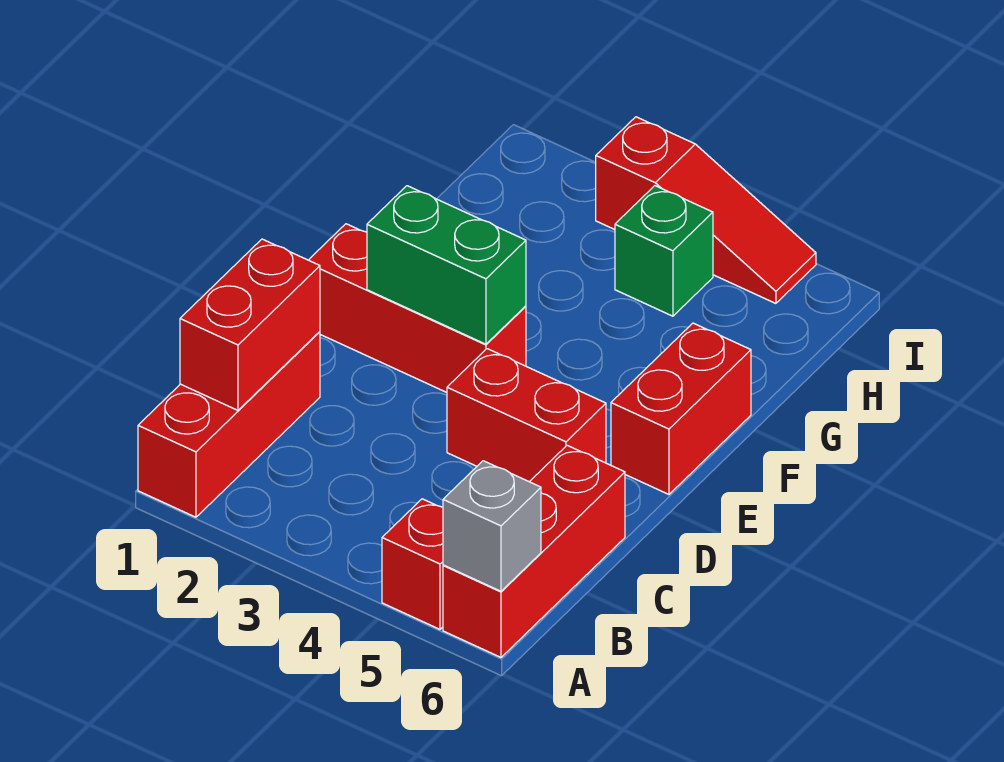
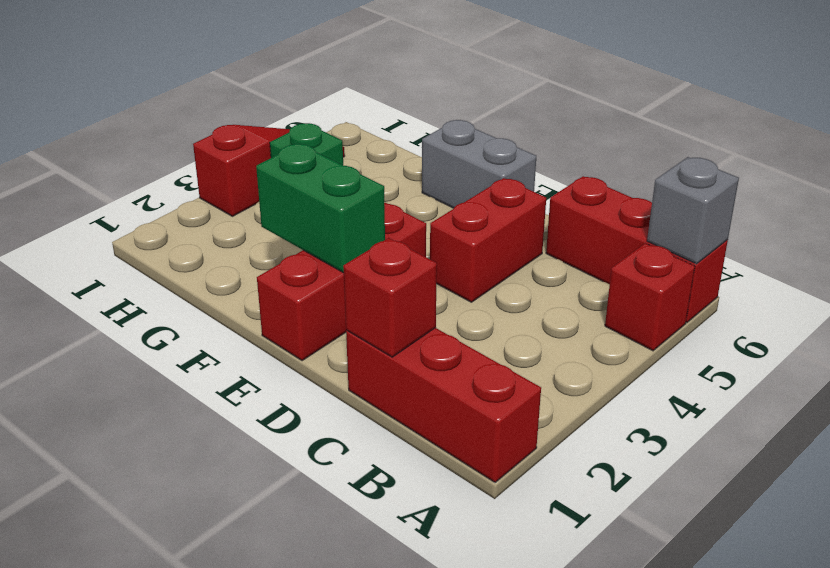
red 1x2 brick [180,239,320,410] -> red 1x1 brick [343,238,437,357]
green 1x2 brick [367,186,526,344] -> green 1x2 brick turned to [256,144,385,273]
red 1x2 brick [611,323,751,494] -> grey 1x2 brick [422,120,536,208]

